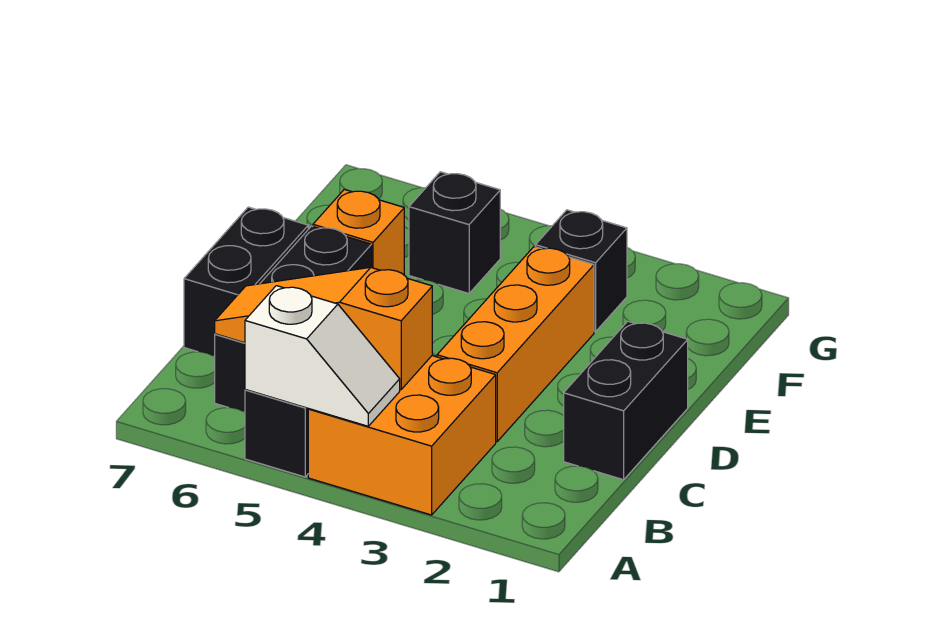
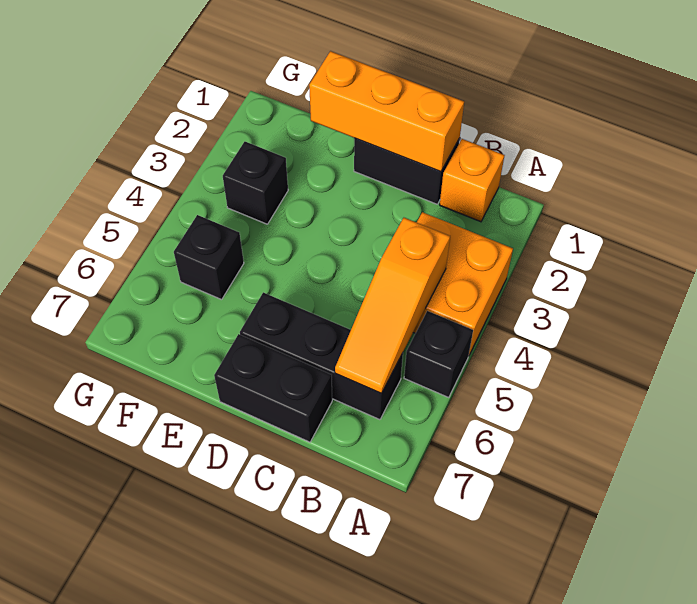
white 1x2 slope [245,286,400,426] -> none
orange 1x3 brick [437,247,594,442] -> orange 1x3 brick moved to [309,51,464,172]
orange 1x1 brick [313,189,404,275] -> orange 1x1 brick moved to [440,139,505,222]

